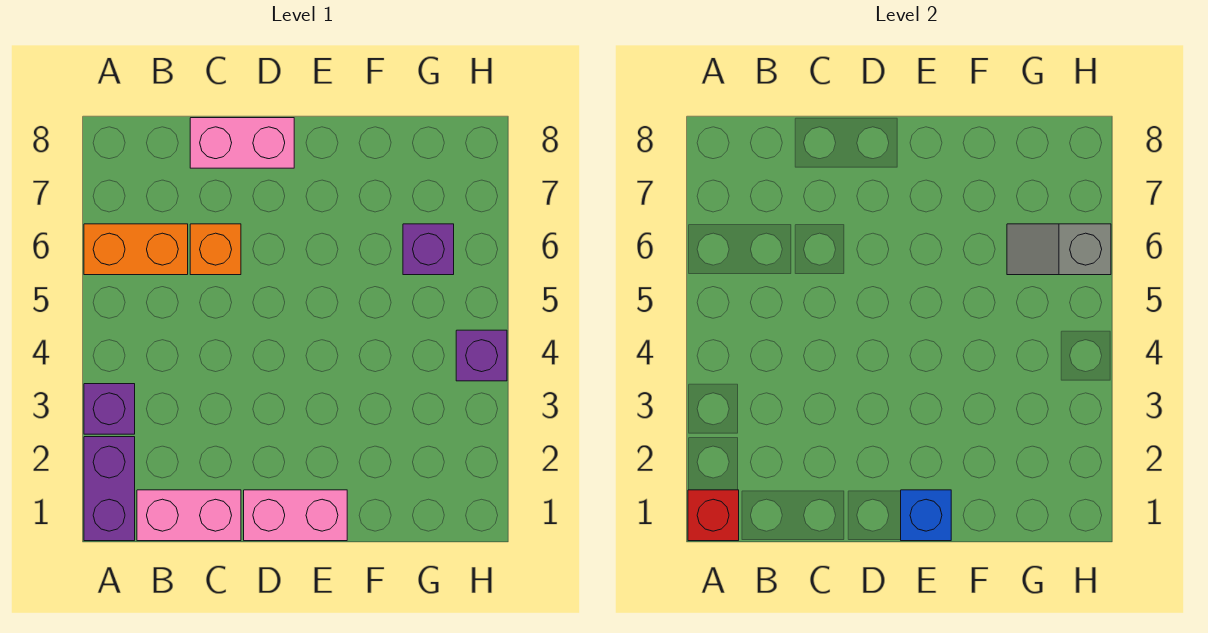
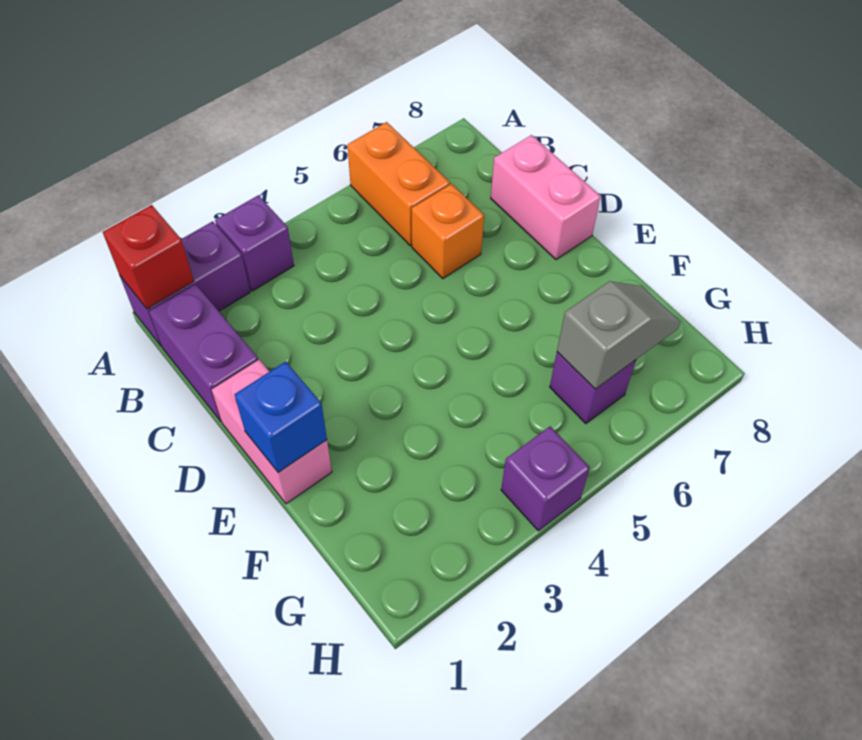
pink 1x2 brick [137,490,241,541] -> purple 1x2 brick [149,284,258,422]
grey 1x2 slope [1007,224,1111,275] -> grey 1x2 slope turned to [557,281,680,389]

